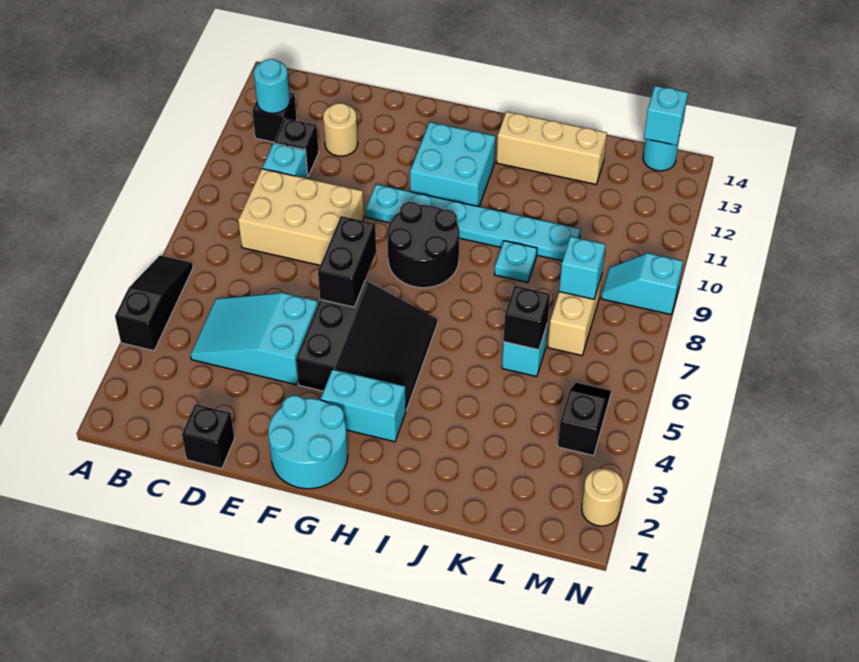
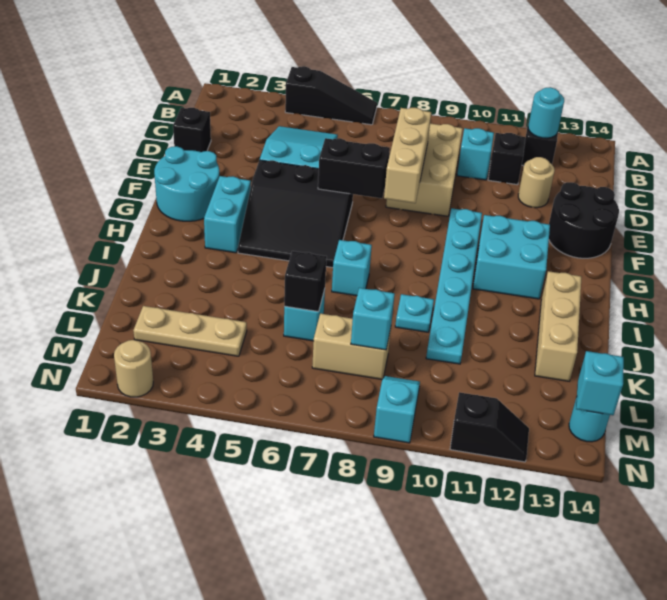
none -> tan 1x3 brick [384,108,431,203]
black 2x2 round brick [387,202,459,288] -> black 2x2 round brick moved to [549,182,619,258]
none -> cyan 1x1 brick [332,240,372,296]
none -> tan 1x3 plate [133,306,247,356]
black 1x2 slope [558,382,611,456] -> black 1x2 slope moved to [450,392,529,462]

